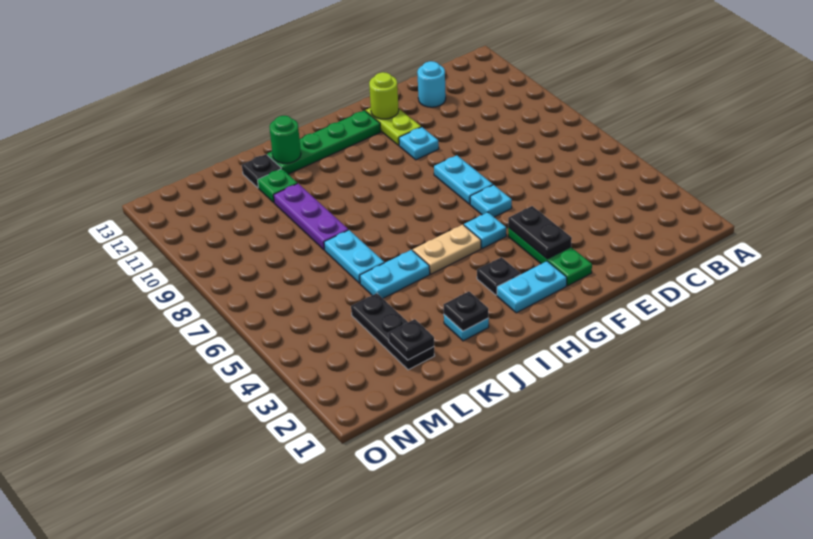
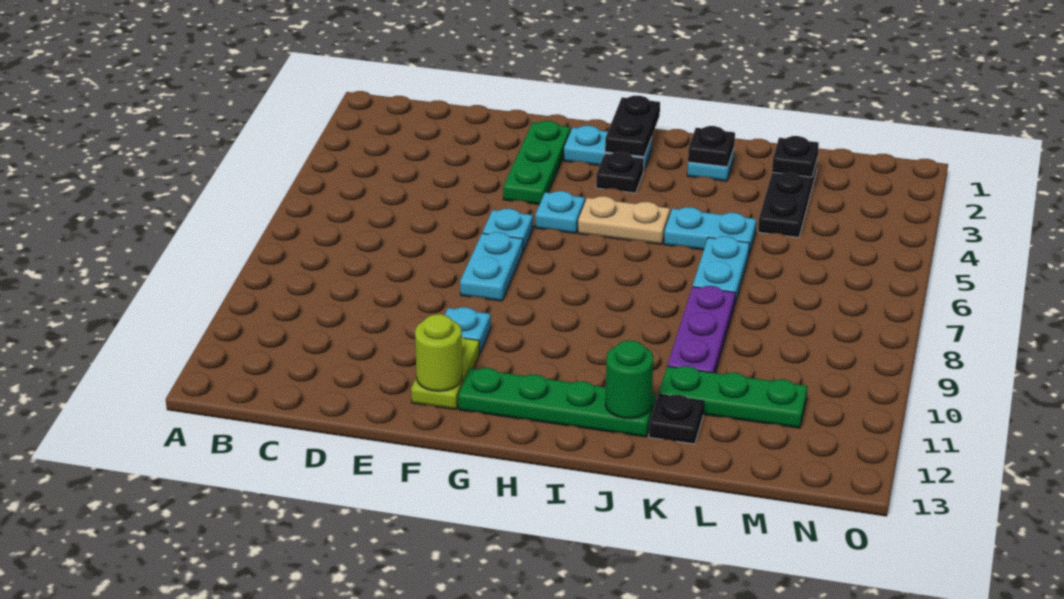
cyan 1x1 round brick [417,61,446,107] -> none
black 1x2 plate [508,206,572,259] -> black 1x2 plate moved to [605,96,660,157]
green 1x1 plate [258,169,297,203] -> green 1x3 plate [659,366,808,428]

